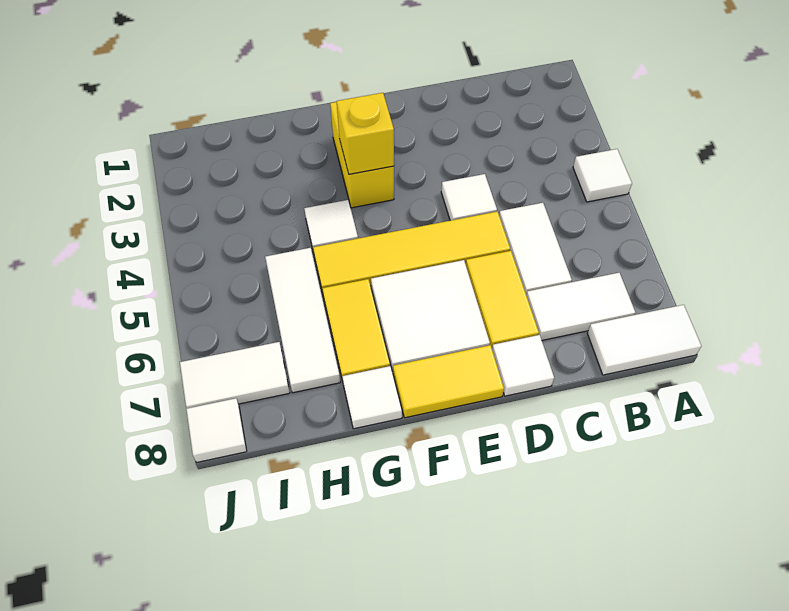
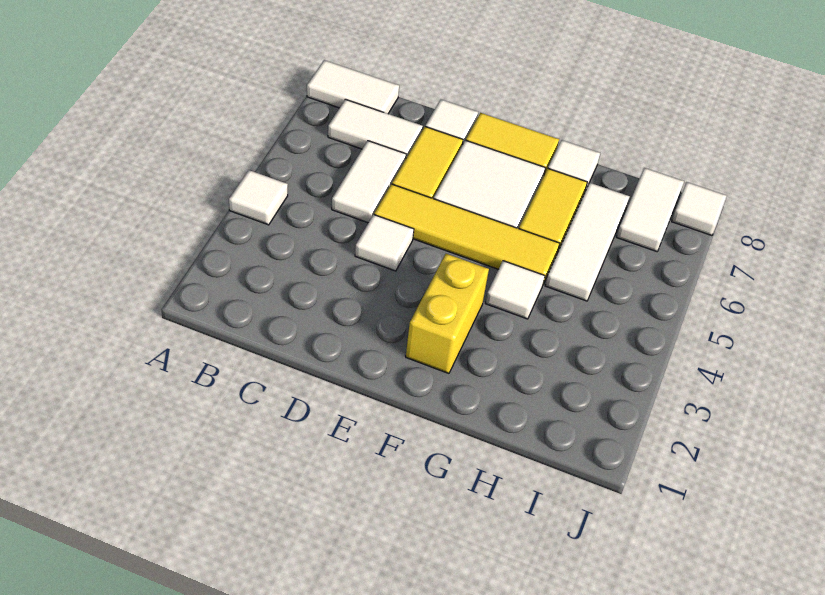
yellow 1x1 brick [337,93,394,174] -> none
white 1x2 tile [180,342,290,408] -> white 1x2 tile turned to [617,168,684,251]

